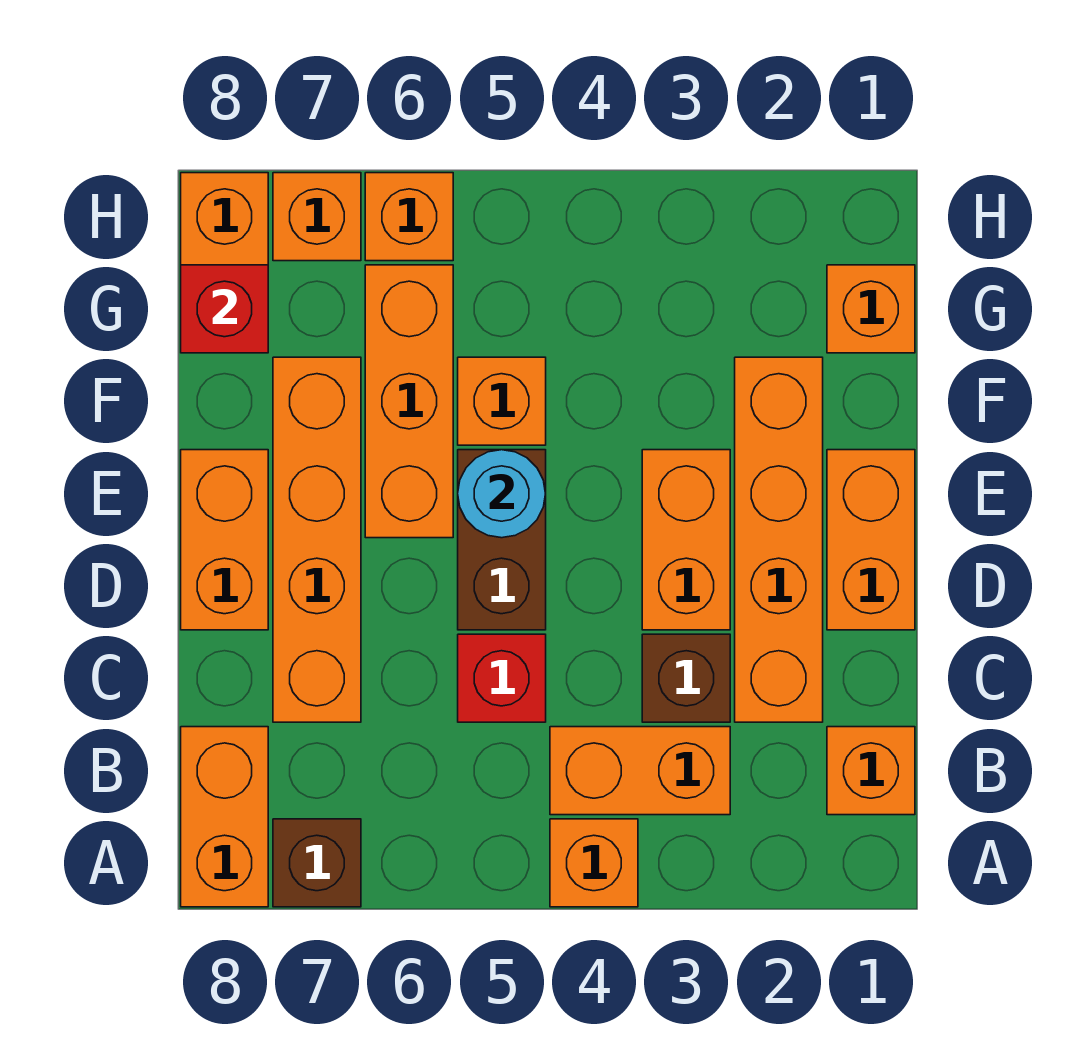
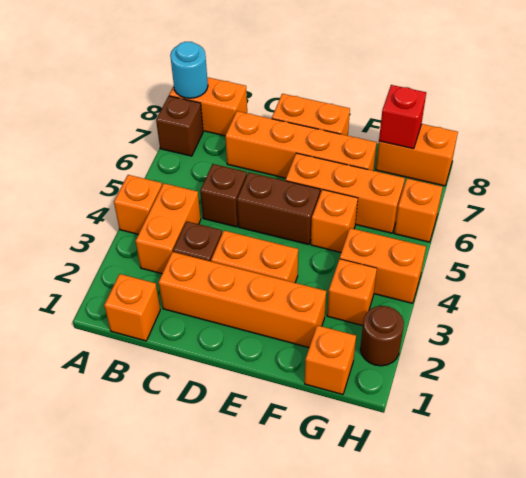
red 1x1 brick [458,634,546,722] -> brown 1x1 brick [200,164,247,227]
orange 1x2 brick [827,450,915,630] -> orange 1x2 brick moved to [340,228,426,303]
cyan 1x1 round brick [458,450,546,538] -> cyan 1x1 round brick moved to [170,42,208,98]
none -> brown 1x1 round brick [360,306,404,366]
orange 1x1 brick [273,173,361,261] -> orange 1x1 brick moved to [327,259,377,325]

